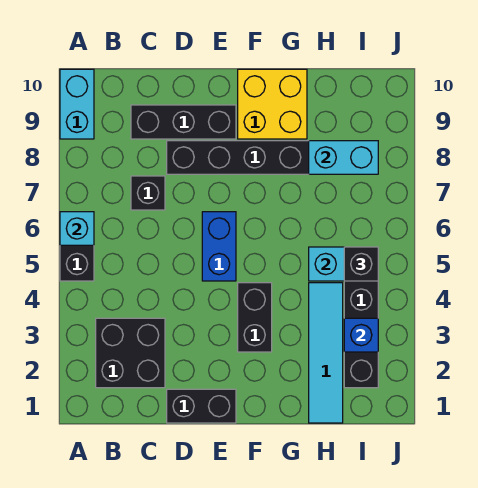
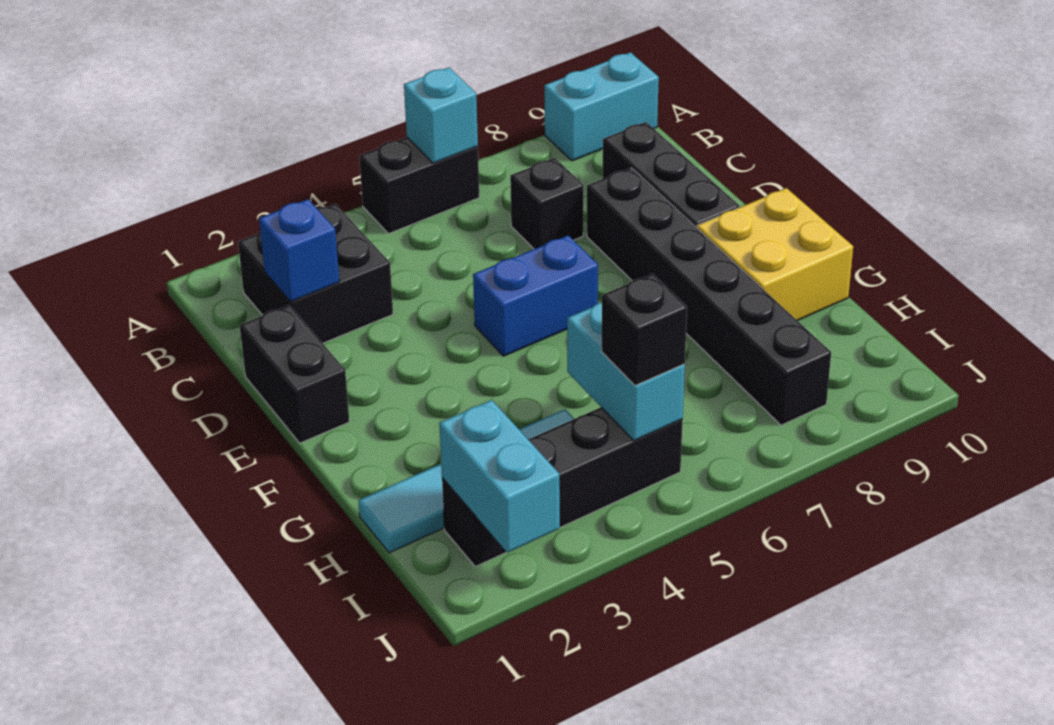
black 1x2 brick [238,283,272,352] -> none
cyan 1x2 brick [309,141,378,174] -> cyan 1x2 brick moved to [439,400,560,553]
blue 1x1 brick [344,318,378,352] -> blue 1x1 brick moved to [259,199,339,302]

